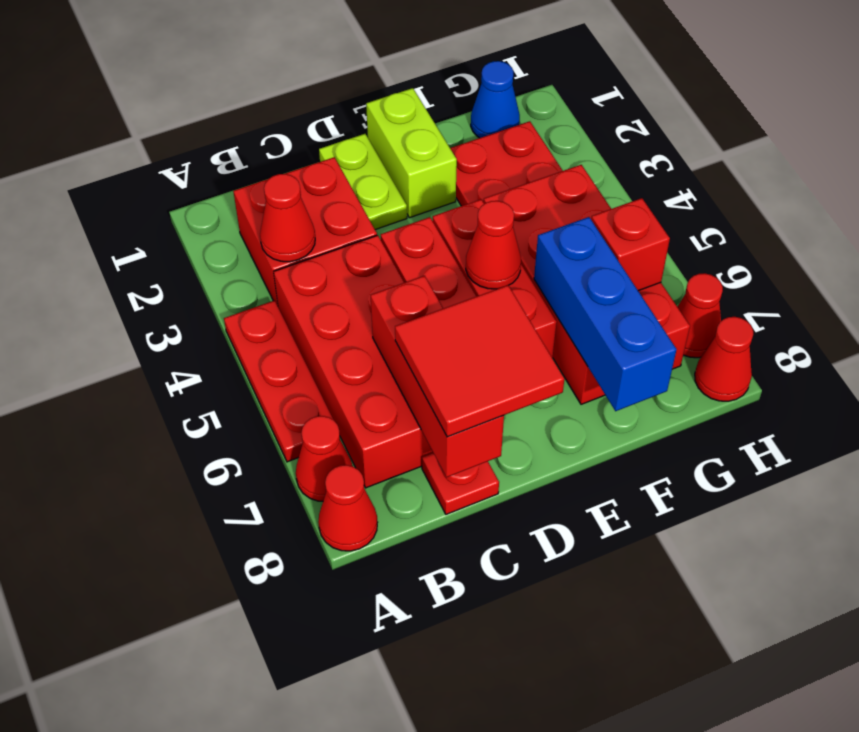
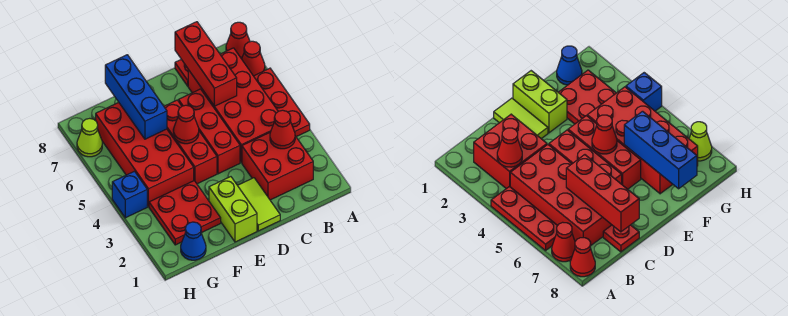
red 2x2 tile [395,285,564,437] -> none
lime 1x2 plate [319,134,407,230] -> lime 1x2 tile [238,178,280,231]
red 1x1 brick [591,198,670,291] -> none
none -> blue 1x1 brick [112,171,147,218]
red 1x1 cone [677,273,723,358] -> lime 1x1 cone [77,118,102,157]
red 1x1 cone [695,317,753,401] -> none

